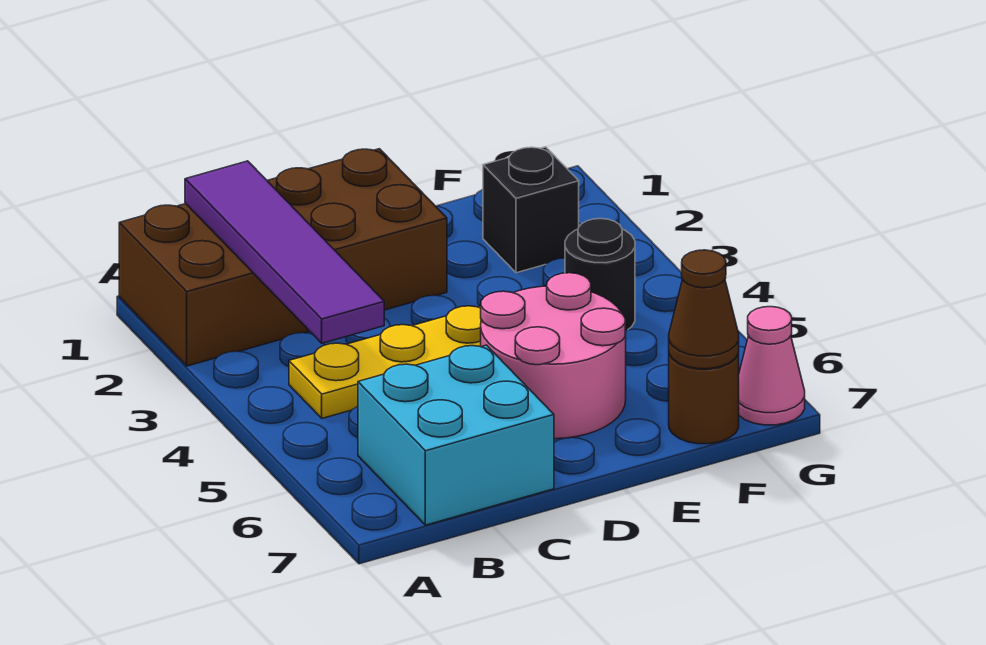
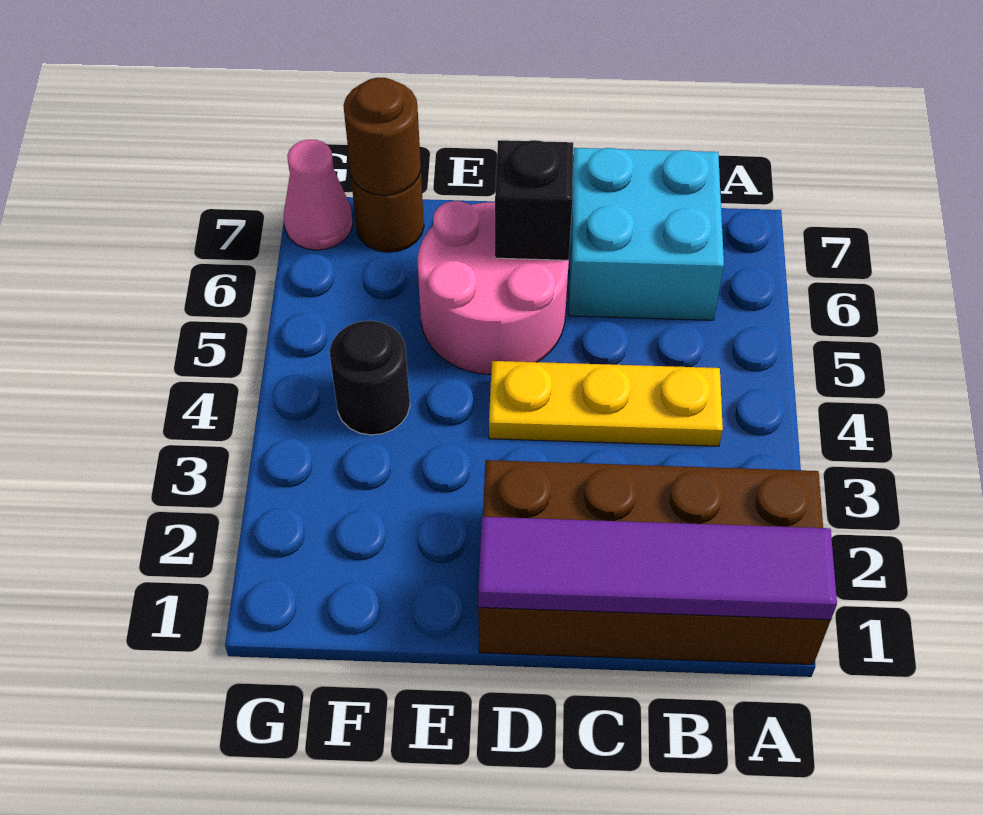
purple 1x4 tile [185,161,384,343] -> purple 1x4 tile turned to [478,517,837,620]
black 1x1 brick [483,147,579,273] -> black 1x1 brick moved to [495,140,573,260]
brown 1x1 cone [669,250,739,369] -> brown 1x1 round brick [343,78,421,195]

